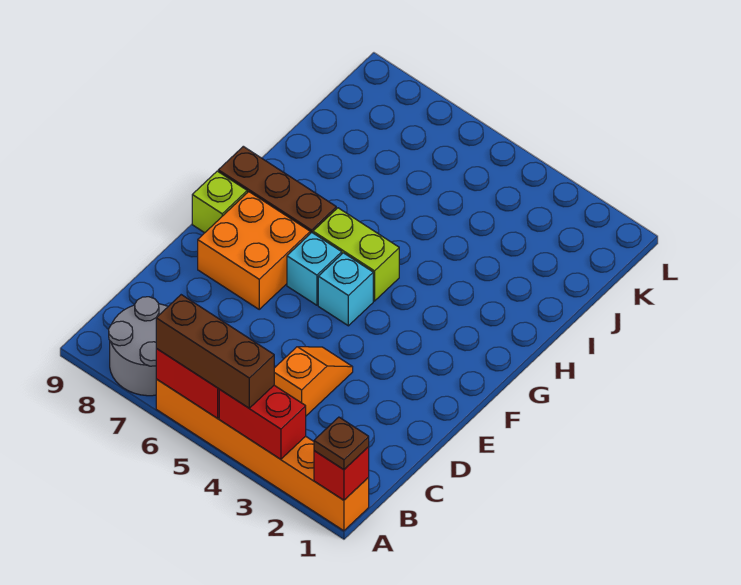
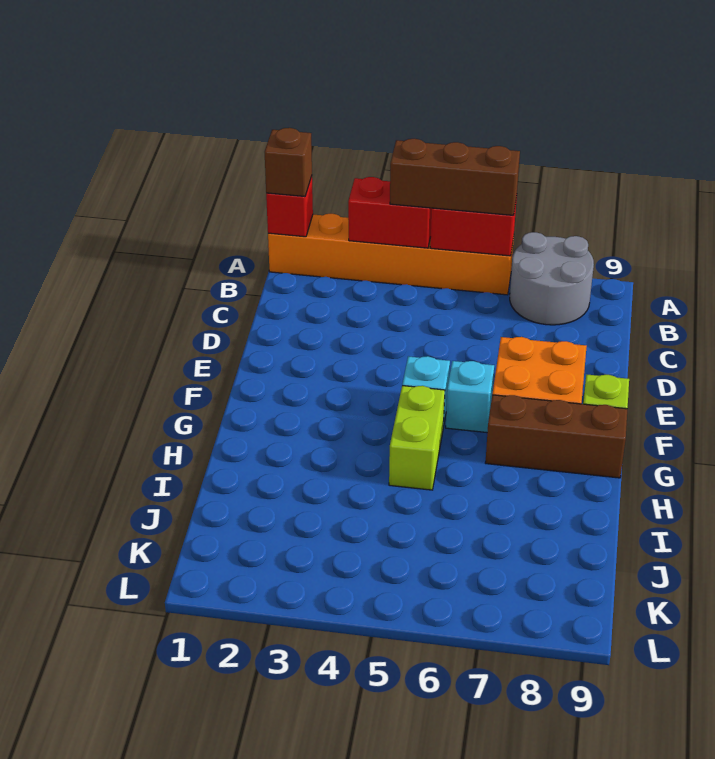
brown 1x1 plate [314,417,369,470] -> brown 1x1 brick [265,128,312,196]
orange 1x2 slope [274,347,353,416] -> none
lime 1x2 brick [313,208,399,301] -> lime 1x2 brick turned to [389,386,445,490]

